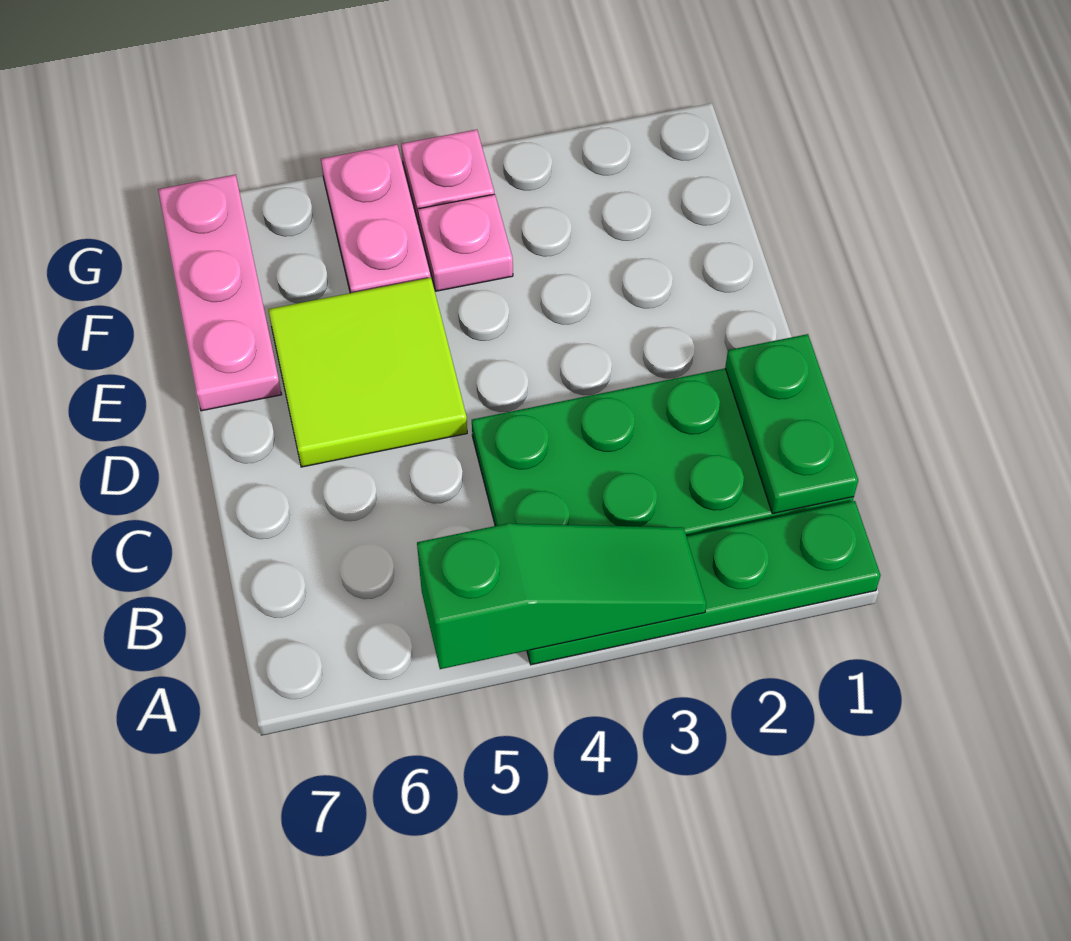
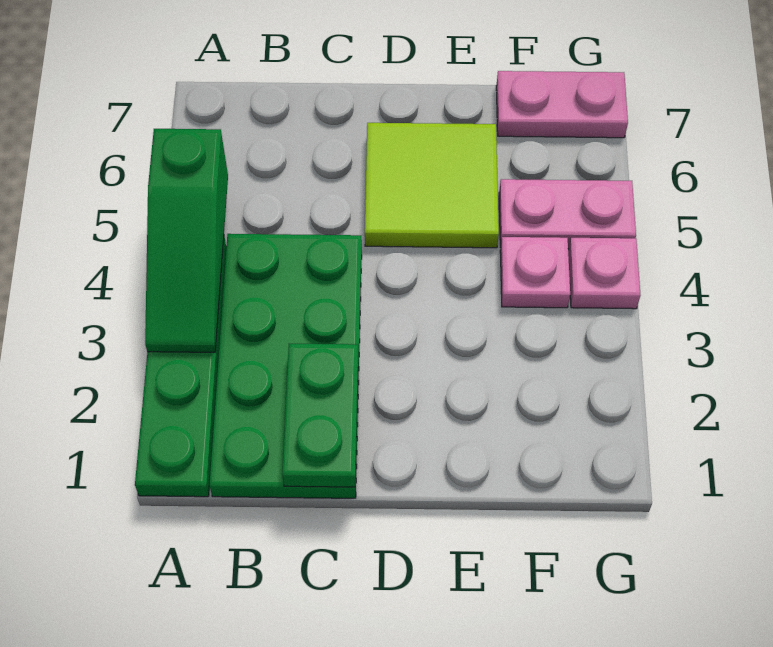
green 1x2 plate [725,334,858,514] -> green 1x2 plate turned to [282,344,358,487]
pink 1x3 plate [158,175,282,411] -> pink 1x2 plate [496,71,628,138]

